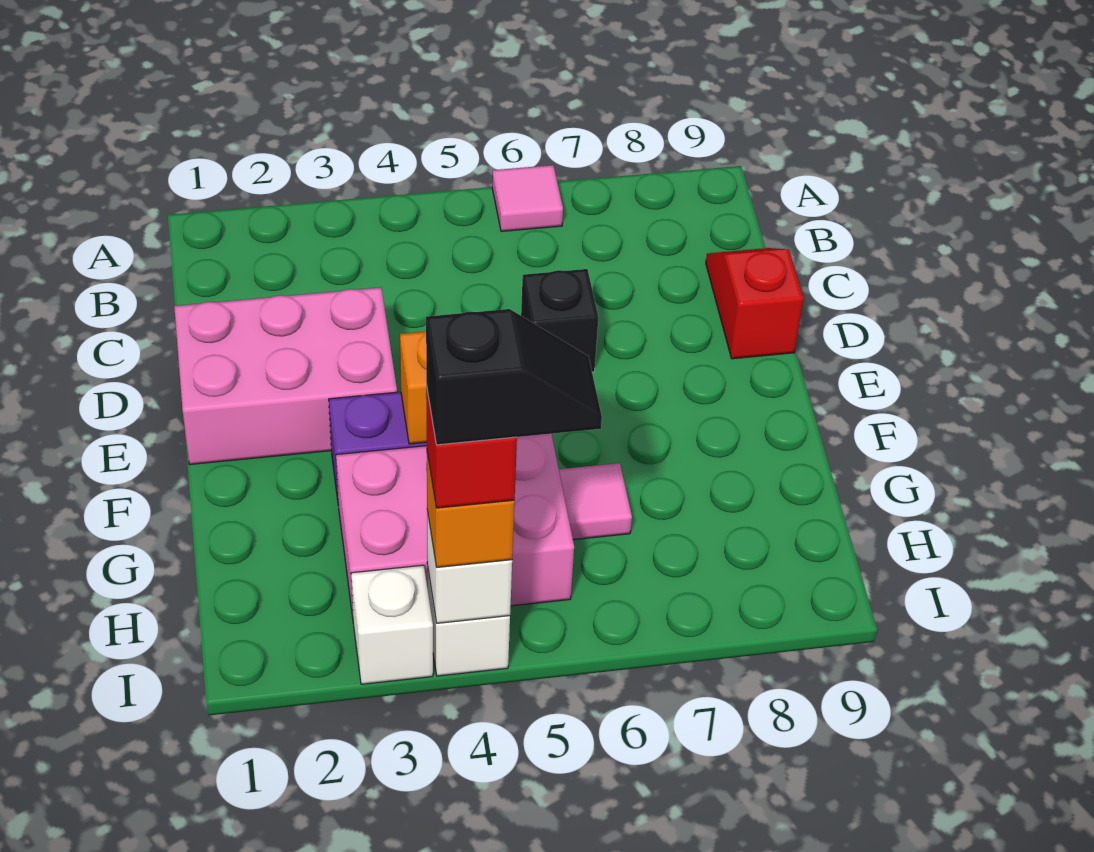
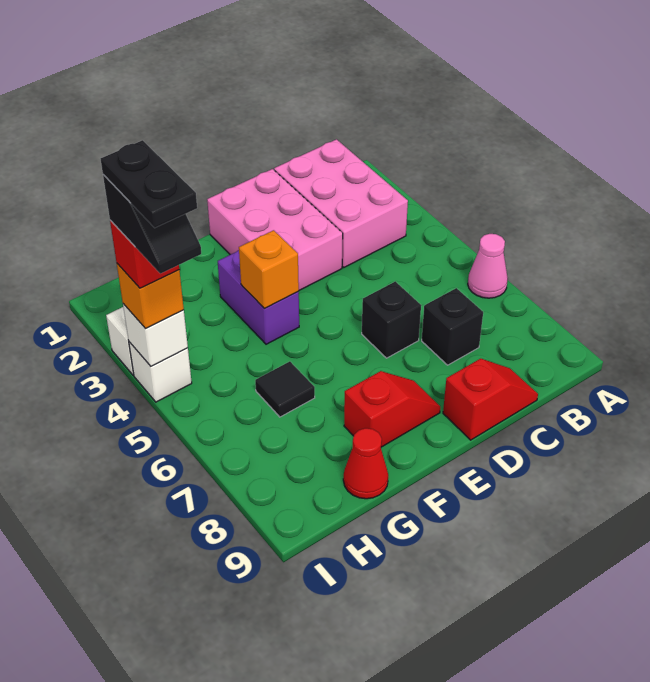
pink 1x1 tile [492,165,563,231] -> pink 1x1 cone [468,234,508,298]
none -> black 1x1 brick [422,288,483,365]
none -> red 1x2 slope [344,371,440,447]
pink 2x3 brick [336,434,574,617] -> pink 2x3 brick moved to [274,139,408,267]
pink 1x1 tile [559,463,632,540] -> black 1x1 tile [255,361,315,417]
none -> red 1x1 cone [343,428,388,499]
none -> black 1x2 plate [101,140,197,228]

